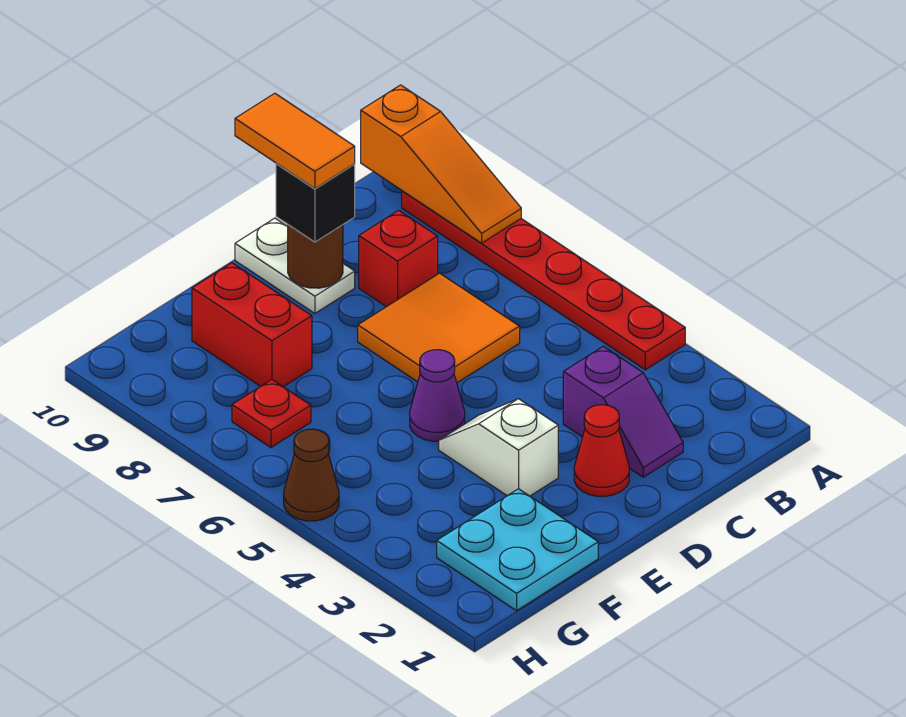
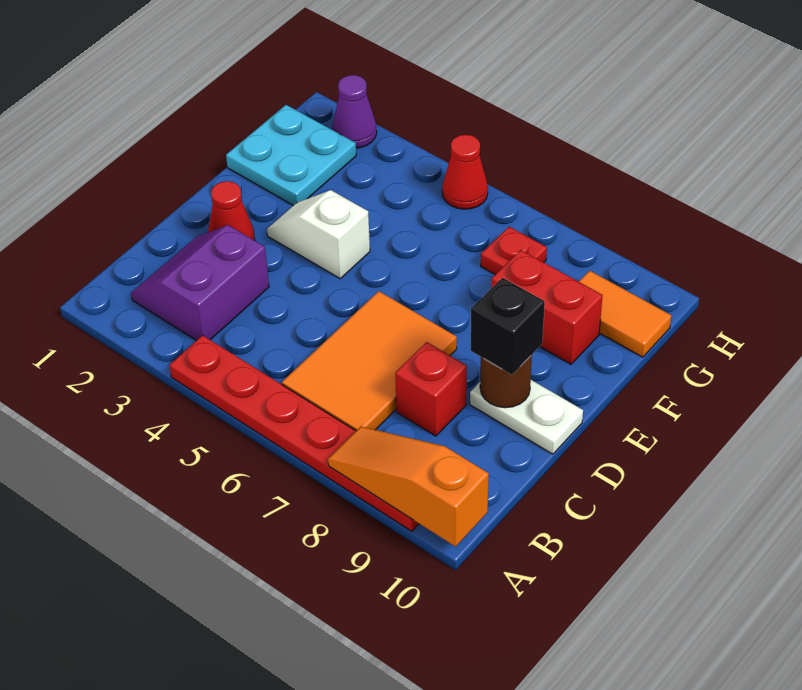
purple 1x2 slope [563,346,683,477] -> purple 2x2 slope [131,225,269,341]
orange 2x2 tile [358,273,520,383] -> orange 2x3 tile [282,291,457,431]
orange 1x2 tile [235,93,355,189] -> orange 1x2 tile moved to [579,271,671,357]
white 1x2 slope [439,399,558,496] -> white 1x2 slope turned to [267,190,370,279]
purple 1x1 cone [410,350,465,441] -> purple 1x1 cone moved to [332,75,377,148]
brown 1x1 cone [284,429,339,521] -> red 1x1 cone [442,135,488,209]

